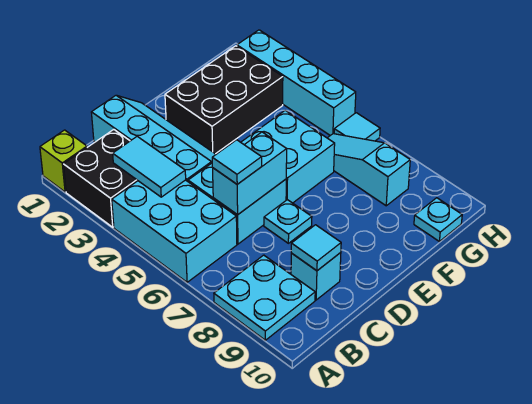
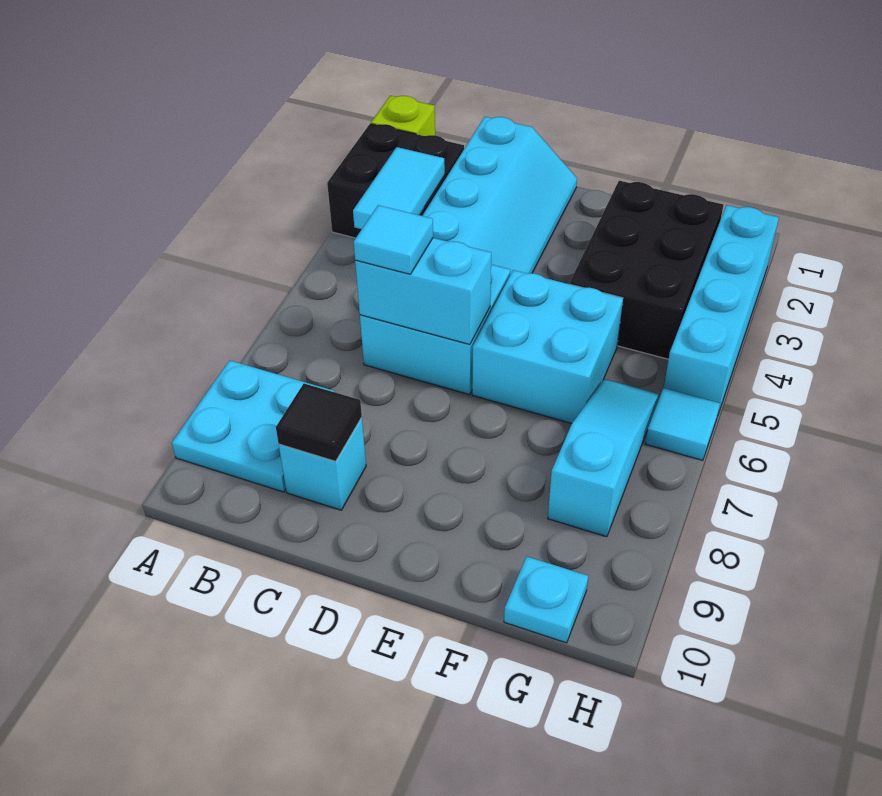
cyan 2x3 brick [112,180,237,282] -> none
cyan 1x1 tile [291,225,341,271] -> black 1x1 tile [276,384,362,461]
cyan 1x1 plate [264,200,312,243] -> none
black 2x3 brick [165,46,283,154] -> black 2x3 brick turned to [570,181,723,359]

